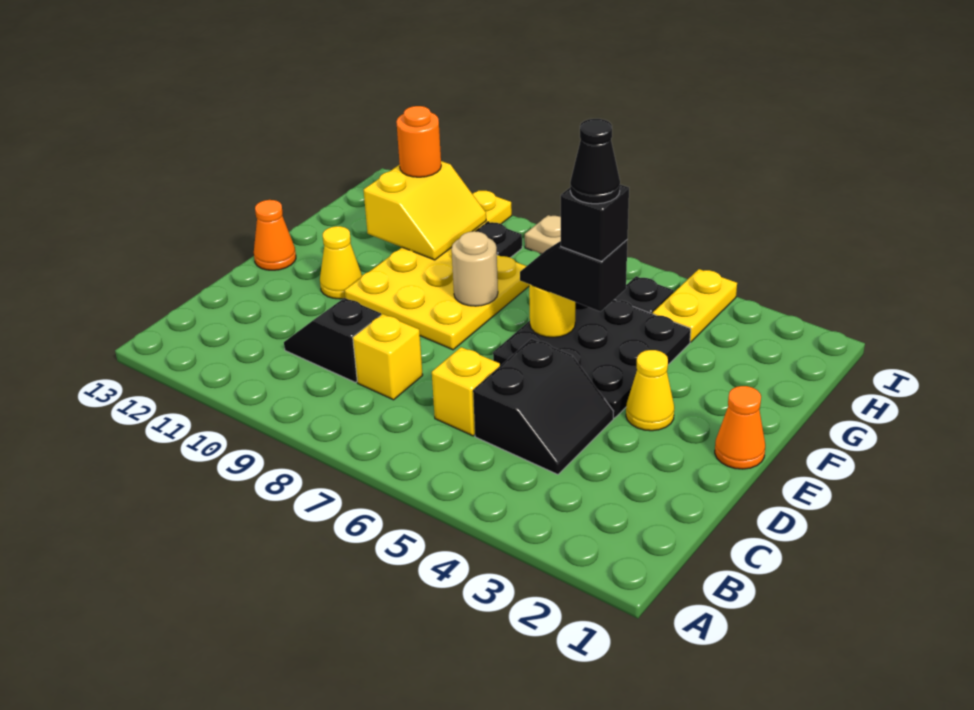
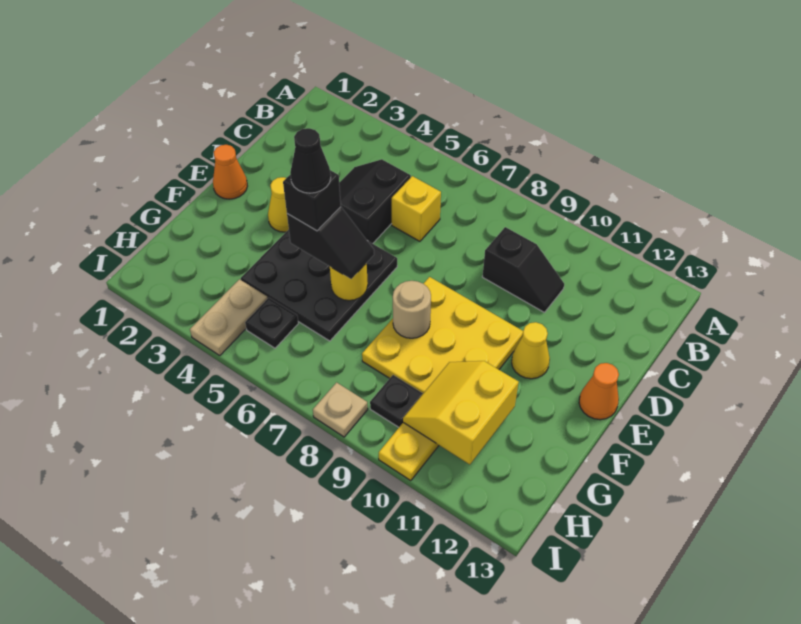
yellow 1x1 brick [353,314,423,400] -> none
yellow 1x2 plate [653,269,737,342] -> tan 1x2 plate [190,279,268,356]
orange 1x1 round brick [396,106,441,177] -> none

